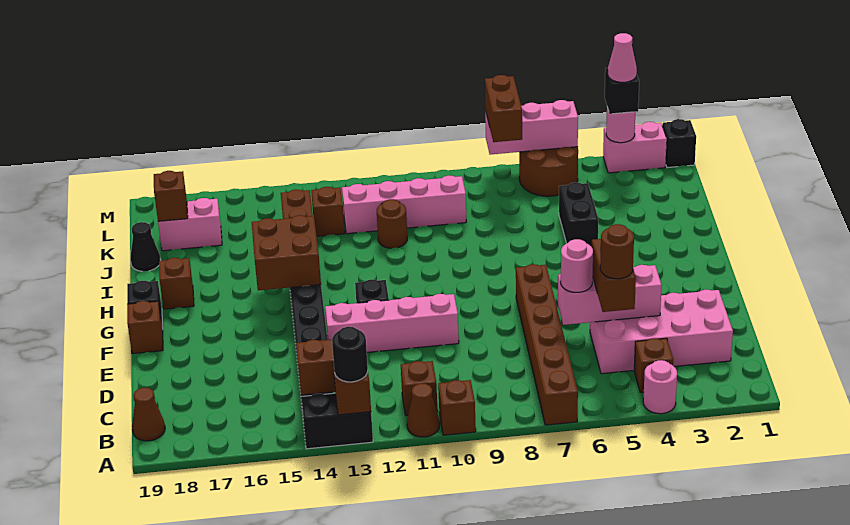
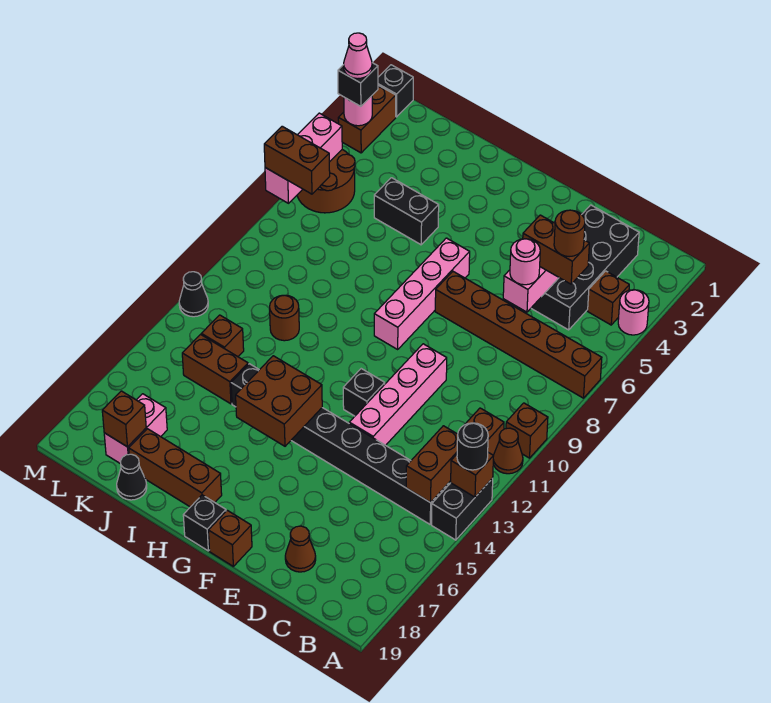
brown 1x1 cone [132,387,165,441] -> brown 1x1 cone moved to [285,526,316,572]
pink 2x4 brick [590,290,733,374] -> black 2x4 brick [531,205,639,330]
brown 1x1 brick [159,258,194,309] -> brown 1x3 brick [129,429,222,507]
pink 1x4 brick [342,176,466,234] -> pink 1x4 brick moved to [374,238,470,349]
pink 1x2 brick [603,122,667,173] -> brown 1x2 brick [338,85,396,153]
none -> black 1x1 cone [179,272,208,317]

